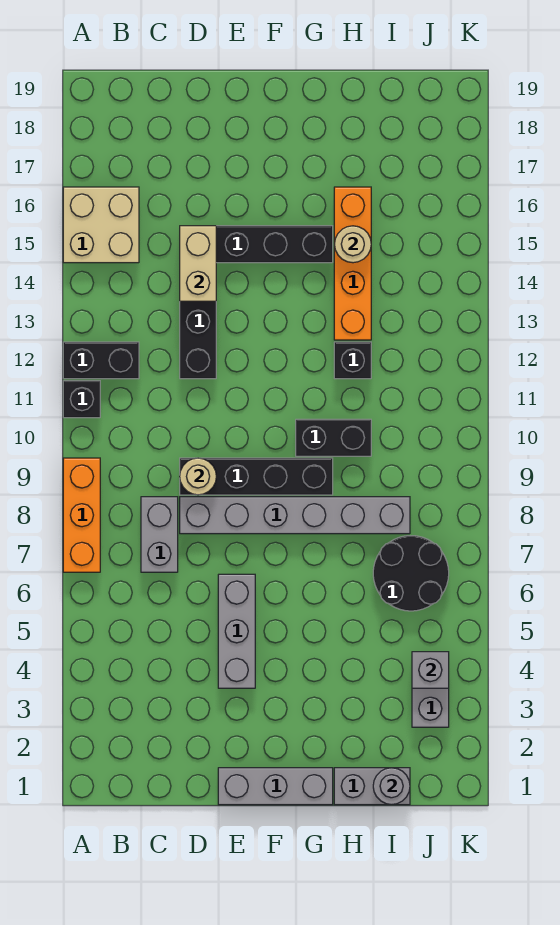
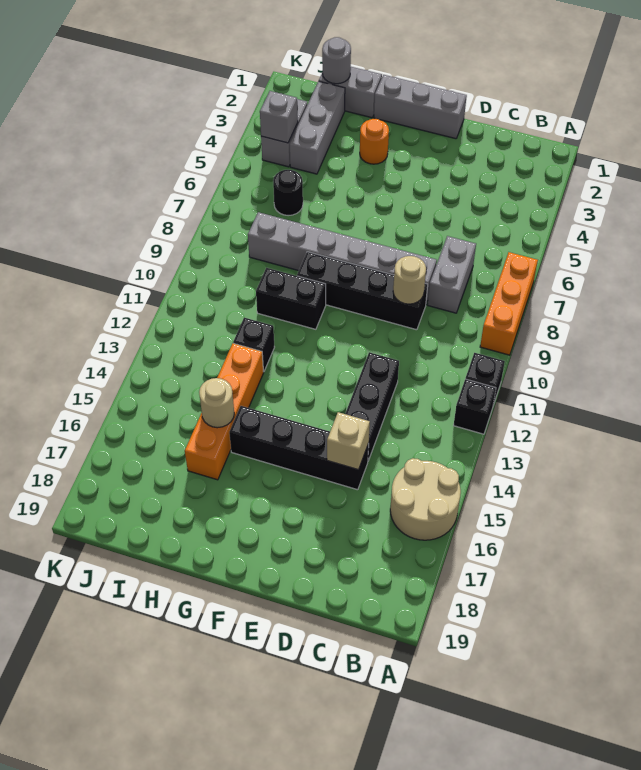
black 1x2 brick [63,342,139,379] -> black 1x1 brick [454,379,496,434]
tan 2x2 brick [63,187,139,263] -> tan 2x2 round brick [390,458,461,540]
tan 1x2 brick [180,226,216,301] -> tan 1x1 brick [327,412,370,470]
grey 1x3 brick [218,574,255,688] -> grey 1x3 brick moved to [290,81,345,174]
none -> orange 1x1 round brick [360,119,389,164]
black 2x2 round brick [373,536,449,611] -> black 1x1 round brick [273,170,303,216]

